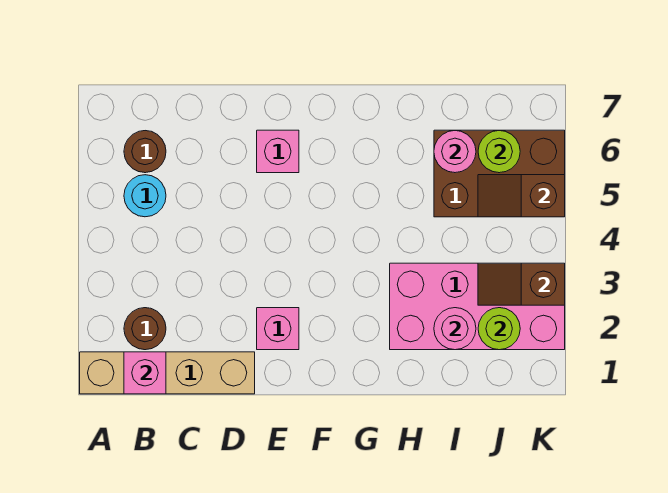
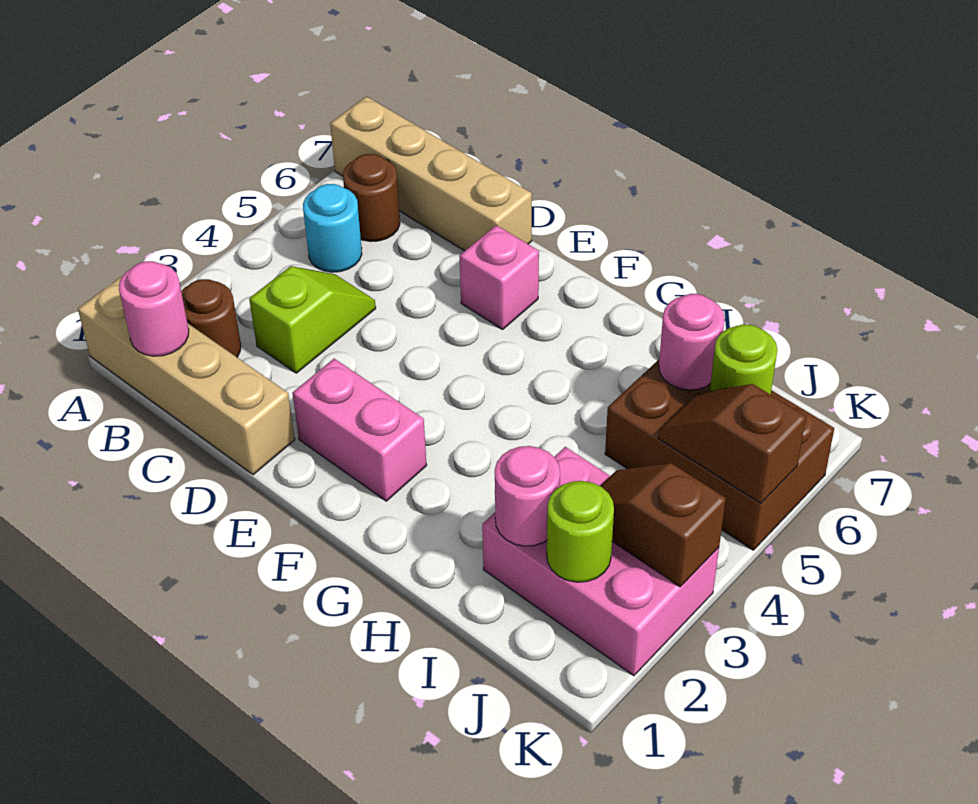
none -> tan 1x4 brick [330,96,532,251]
pink 1x1 brick [124,352,166,394] -> pink 1x1 round brick [119,261,189,356]
none -> lime 1x2 slope [249,266,376,373]
pink 1x1 brick [257,308,299,350] -> pink 1x2 brick [293,359,427,501]
pink 2x4 brick [390,263,565,350] -> pink 2x3 brick [482,447,719,676]

